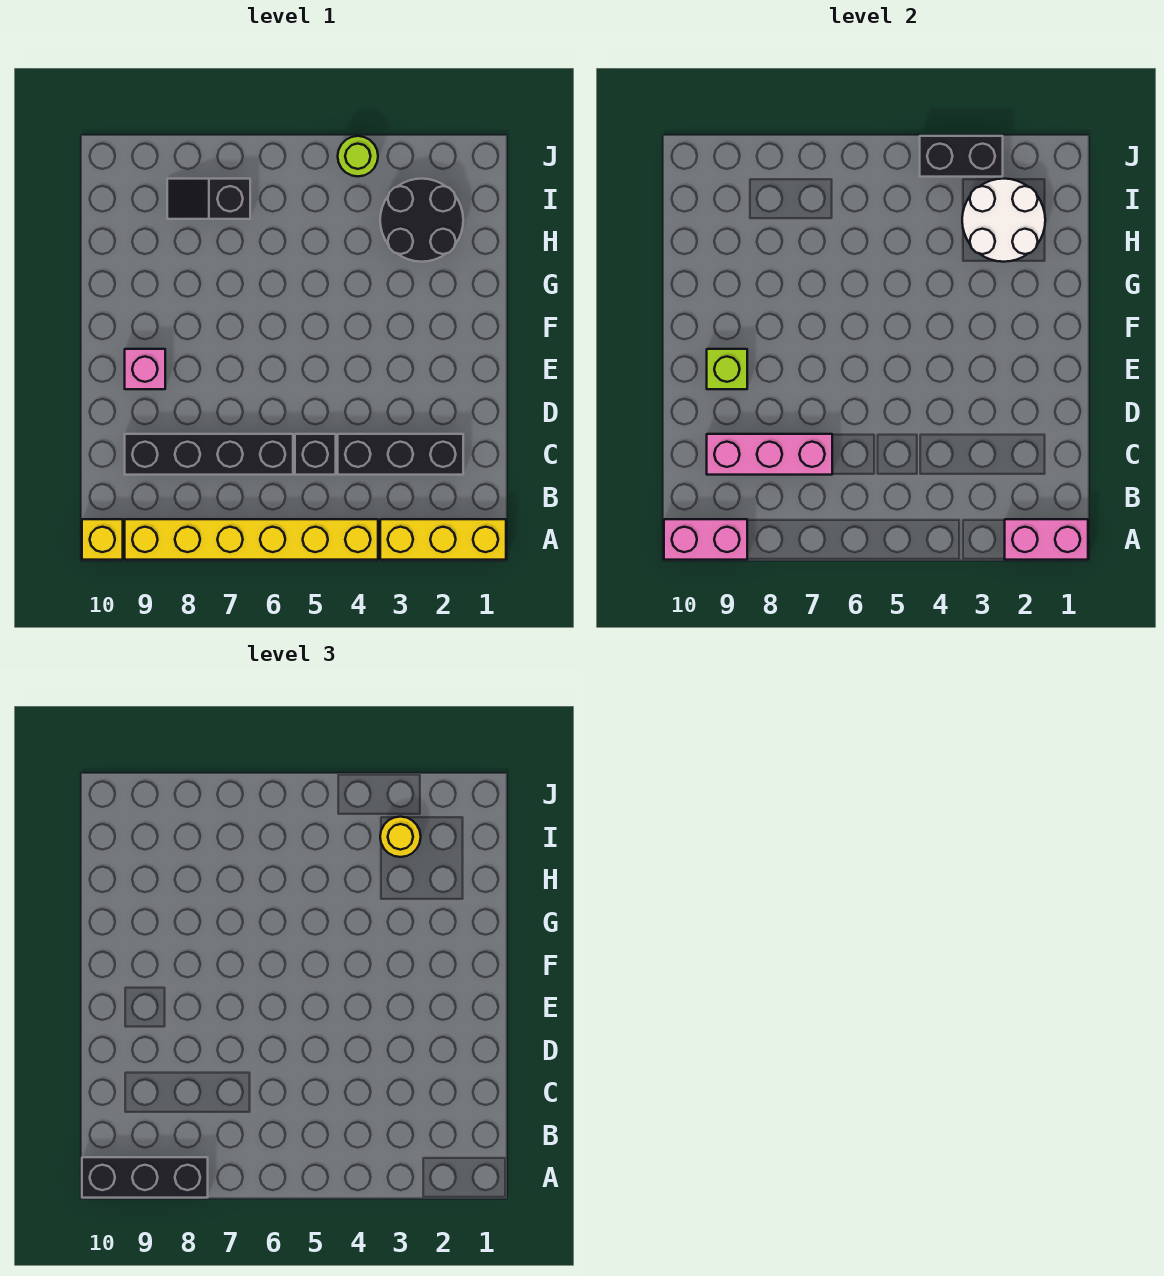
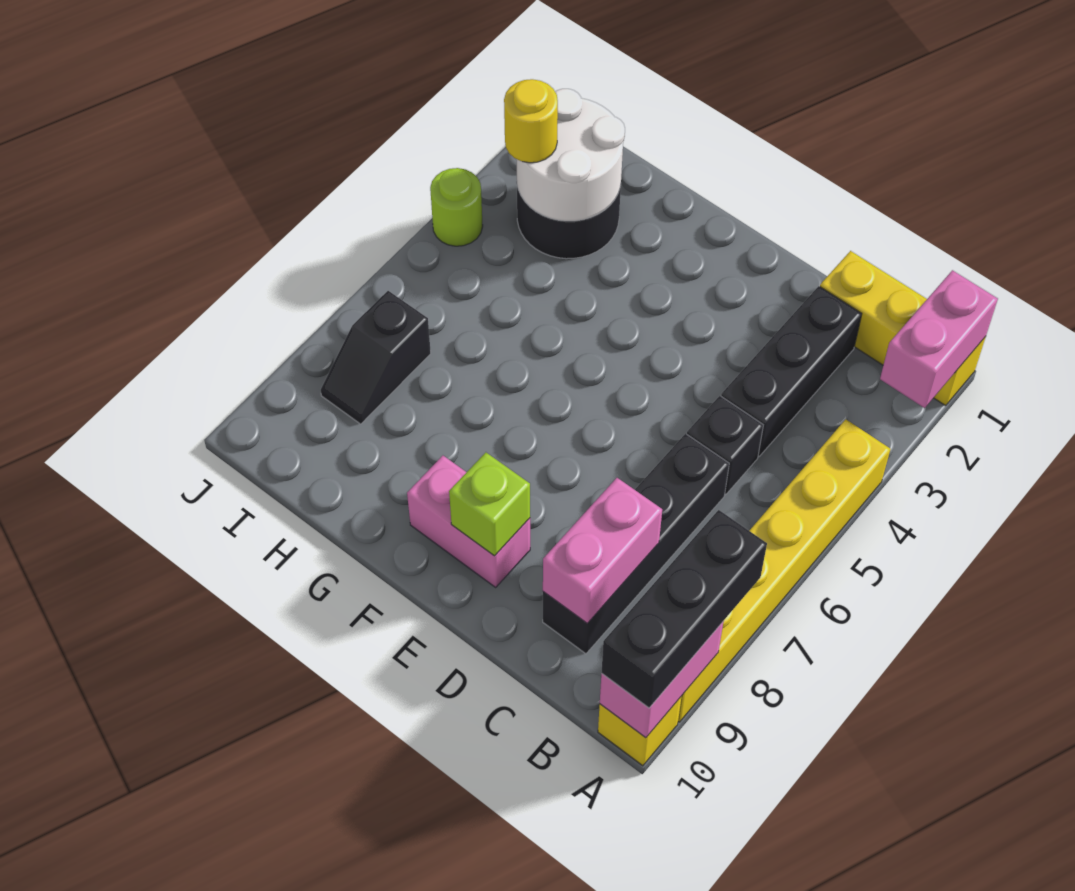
yellow 1x3 brick [380,519,506,560] -> yellow 1x3 brick turned to [820,251,986,406]
pink 1x3 brick [707,434,832,475] -> pink 1x2 brick [543,478,662,623]
pink 1x1 brick [125,349,165,389] -> pink 1x2 brick [407,456,530,587]
black 1x2 brick [920,136,1003,177] -> none

